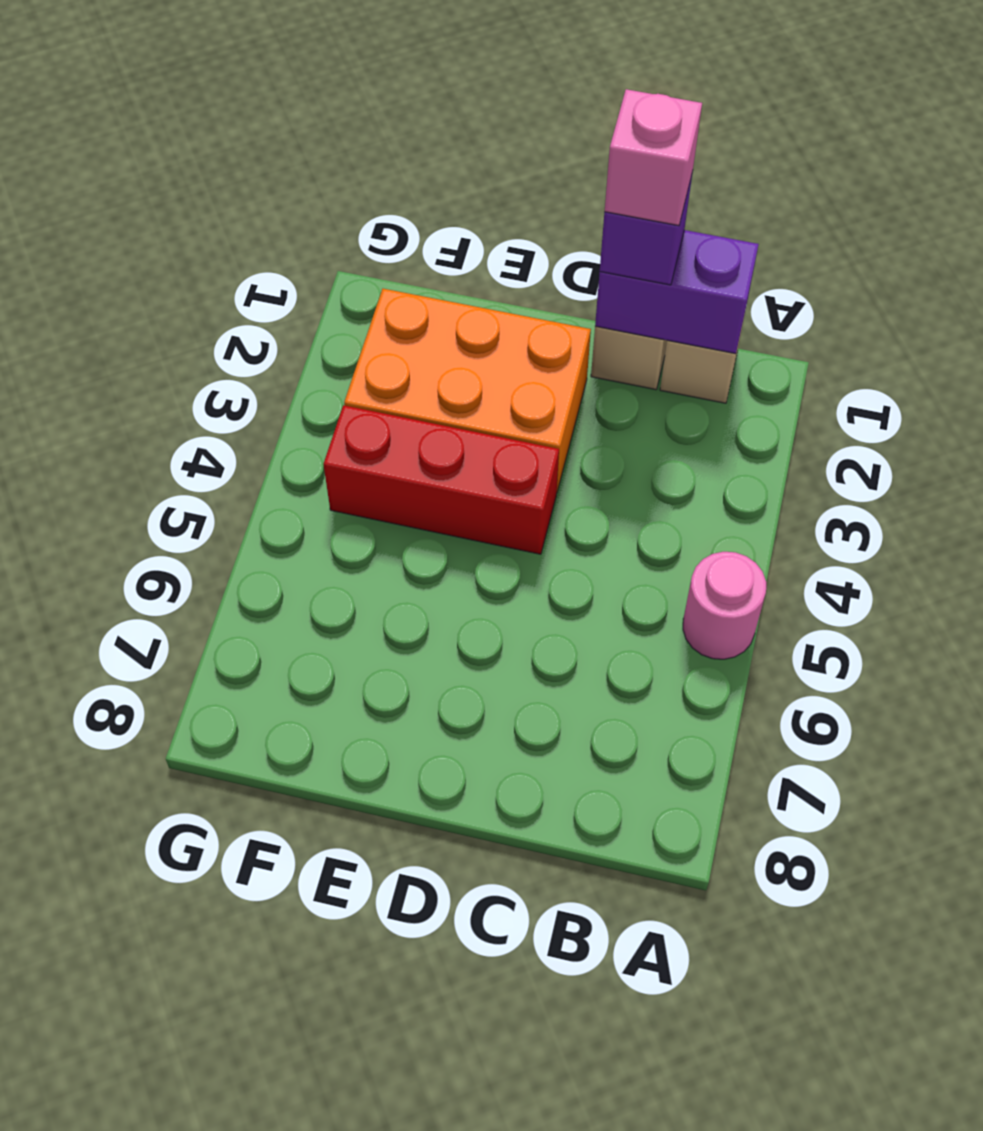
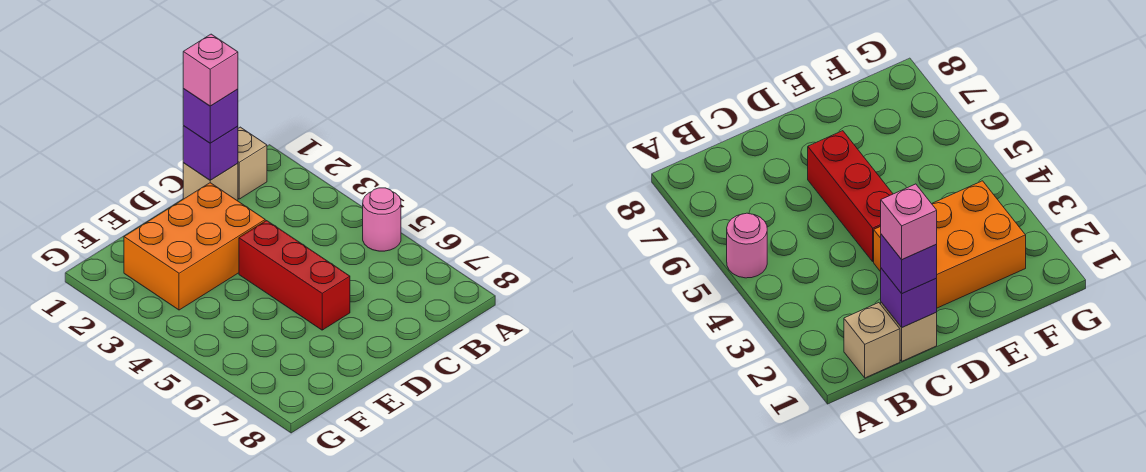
purple 1x2 brick [595,230,759,354] -> purple 1x1 brick [183,126,238,180]
red 1x3 brick [323,405,559,554] -> red 1x3 brick turned to [239,221,350,330]

